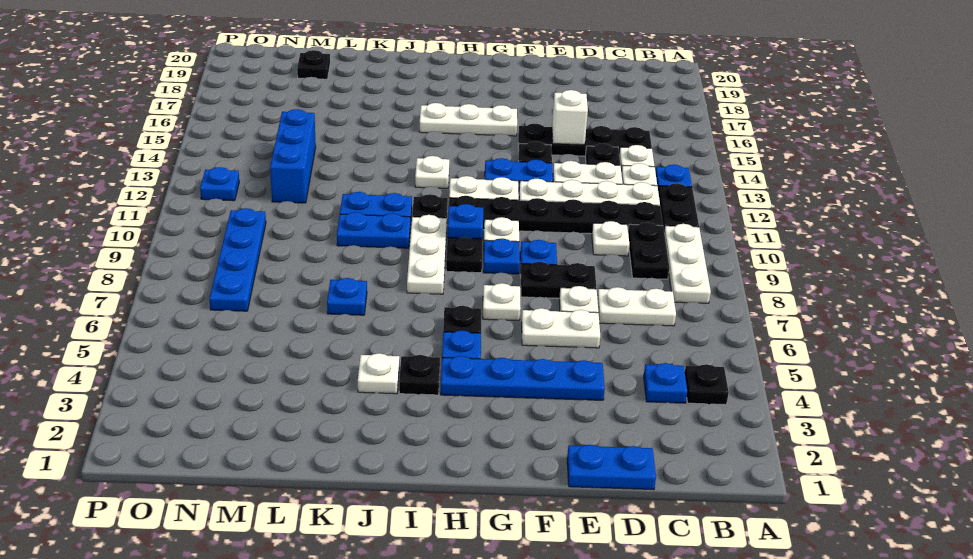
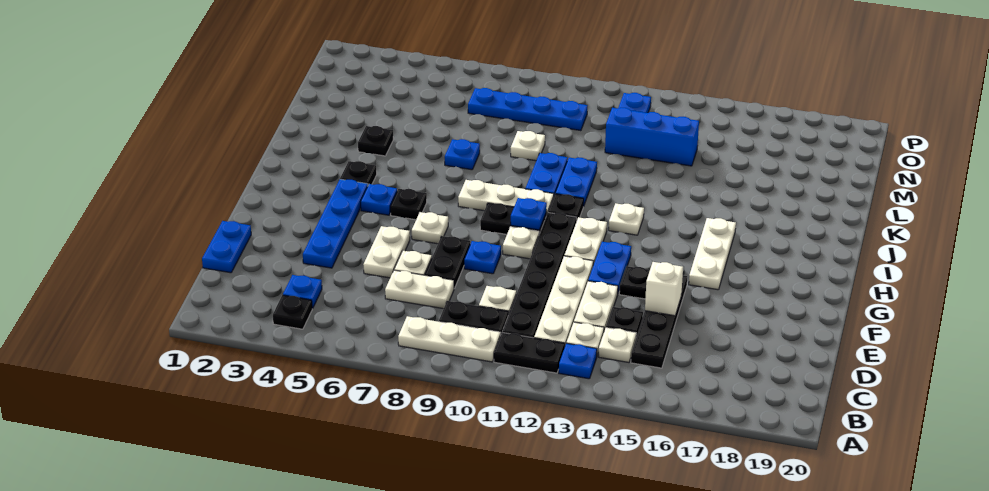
white 1x2 plate [597,287,676,326] -> white 1x2 plate turned to [385,270,454,309]
blue 1x1 plate [483,238,520,274] -> none
white 1x1 plate [358,353,399,394] -> white 1x1 plate moved to [511,131,545,161]
black 1x1 plate [297,50,330,79] -> black 1x1 plate moved to [358,126,393,156]

